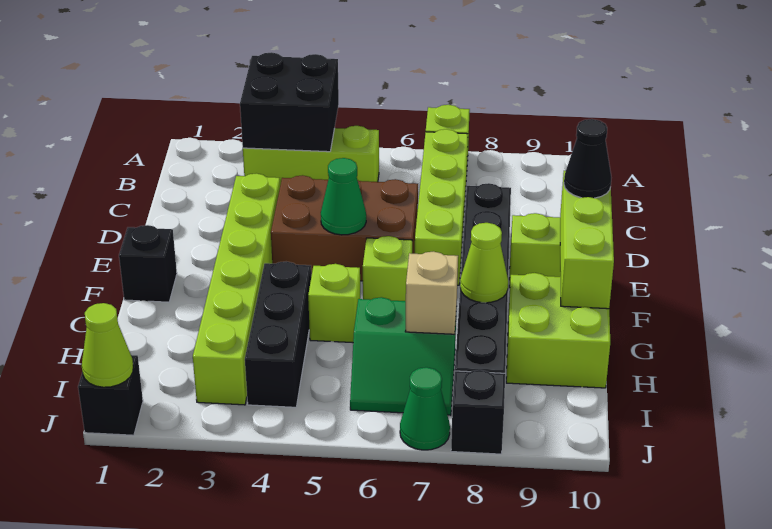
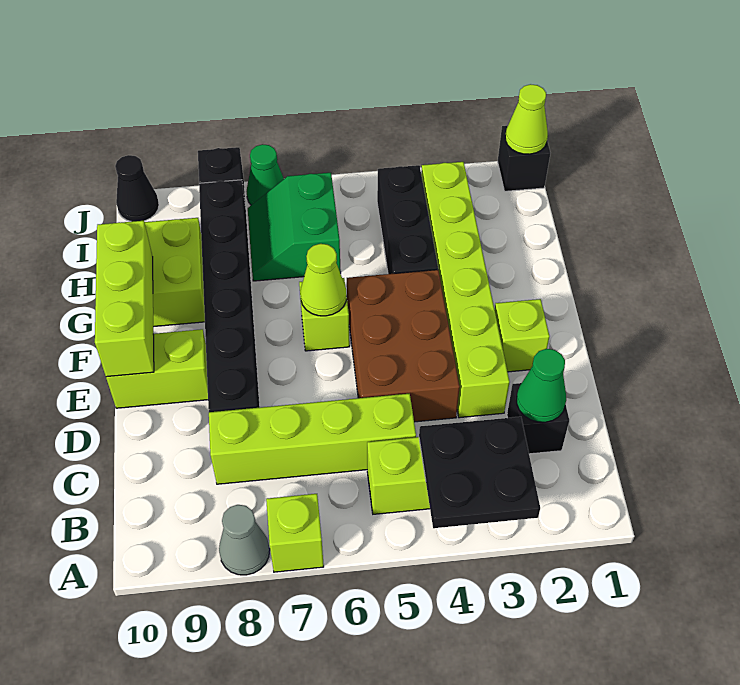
black 2x2 brick [240,52,339,152] -> black 2x2 plate [419,417,540,528]
none -> grey 1x1 cone [219,505,270,575]
lime 1x4 brick [415,129,468,285] -> lime 1x4 brick turned to [209,394,416,484]
brown 2x3 brick [271,175,418,281] -> brown 2x3 brick turned to [347,270,460,422]
green 1x1 cone [321,158,366,235] -> green 1x1 cone moved to [517,349,566,422]
black 1x1 cone [564,119,611,198] -> black 1x1 cone moved to [115,155,159,222]
black 1x1 brick [119,225,177,302] -> black 1x1 brick moved to [507,383,569,454]
lime 1x1 brick [308,264,360,343] -> lime 1x1 brick moved to [495,299,550,372]
lime 1x1 cone [460,223,508,303] -> lime 1x1 cone moved to [300,244,347,316]
green 2x2 slope [350,297,457,415] -> green 2x2 slope turned to [248,173,341,281]
tan 1x1 brick [405,251,458,334] -> none

